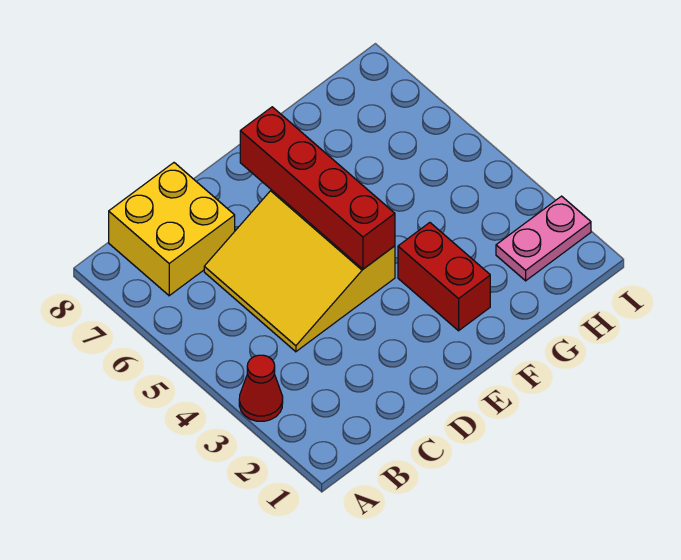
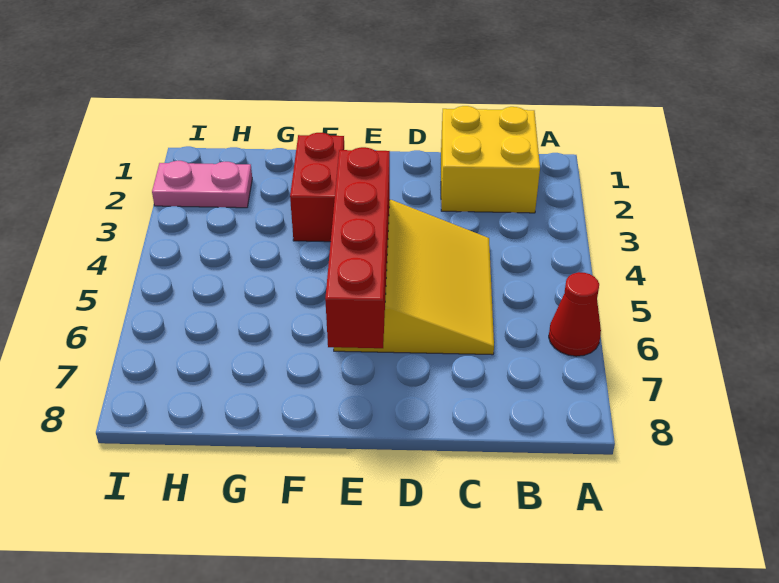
red 1x1 cone [239,355,283,421] -> red 1x1 cone moved to [549,272,601,356]
yellow 2x2 brick [109,163,235,296] -> yellow 2x2 brick moved to [441,106,540,213]

